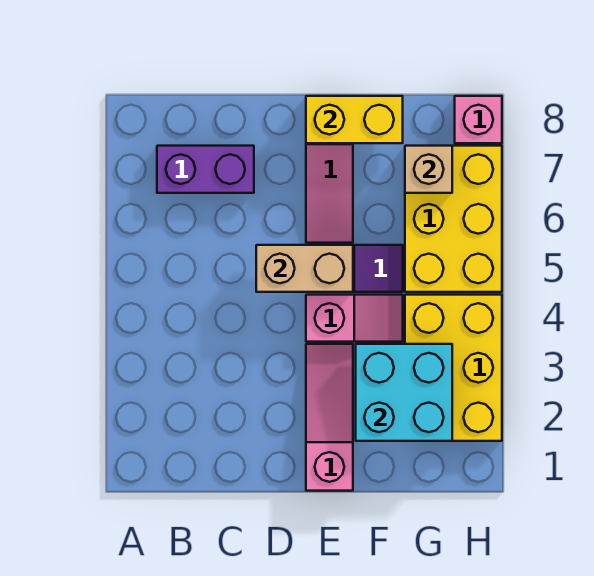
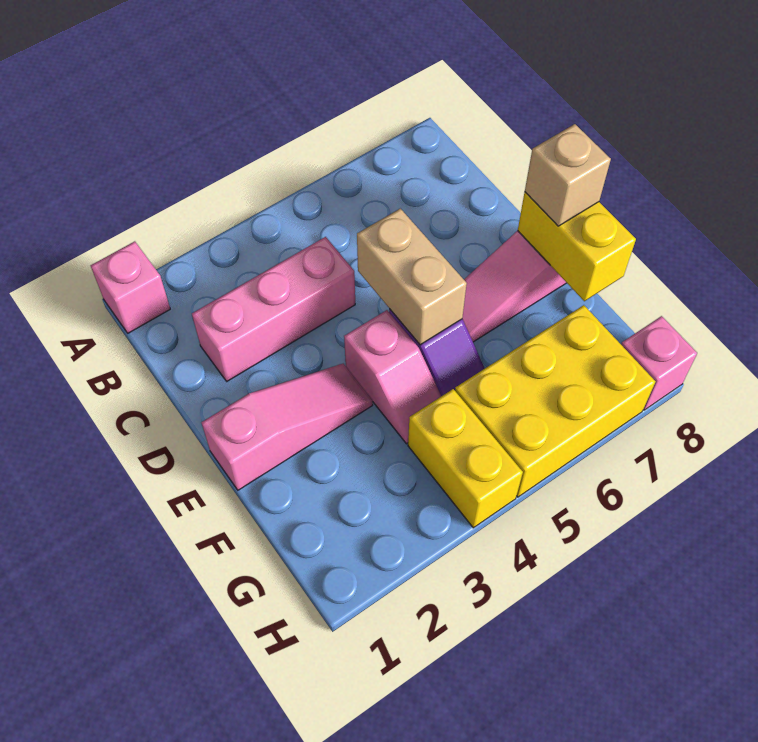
none -> pink 1x1 brick [91,241,170,333]
purple 1x2 brick [157,146,254,193] -> none
none -> pink 1x3 brick [192,237,355,381]
cyan 2x2 brick [356,344,452,441] -> none
yellow 2x3 brick [405,295,502,441] -> yellow 1x2 brick [408,389,523,528]
tan 1x1 brick [405,146,452,193] -> tan 1x1 brick moved to [525,124,611,226]

